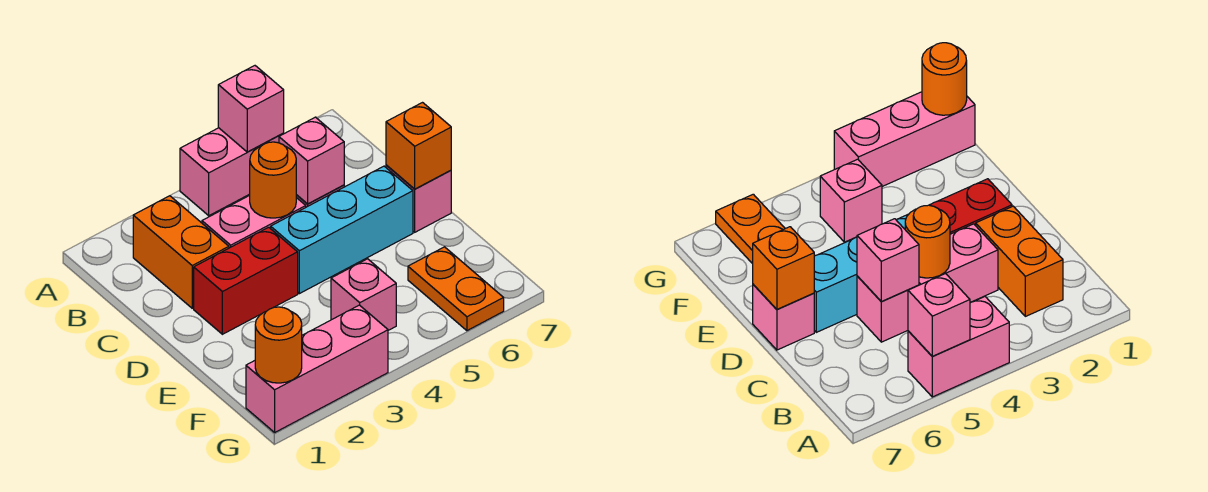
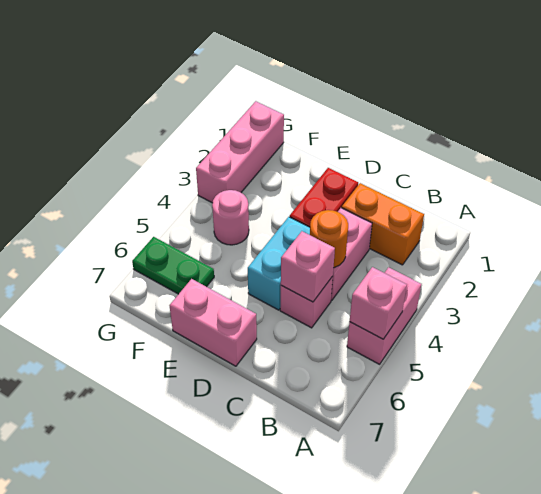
cyan 1x3 brick [271,166,413,294] -> cyan 1x2 brick [248,217,310,310]
pink 1x1 brick [386,165,451,232] -> pink 1x2 brick [170,279,257,366]
orange 1x1 brick [386,103,451,189] -> none
pink 1x1 brick [331,259,396,330] -> pink 1x1 round brick [212,190,249,245]
orange 1x2 plate [408,247,504,331] -> green 1x2 plate [132,237,214,294]
orange 1x1 round brick [255,307,302,383] -> none

